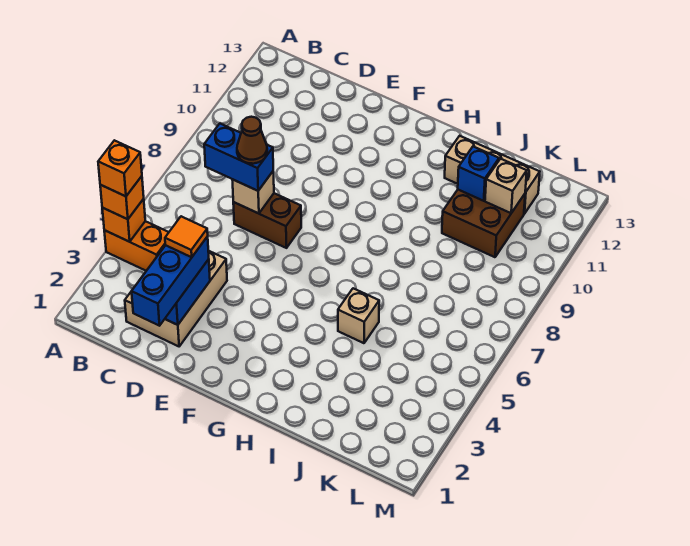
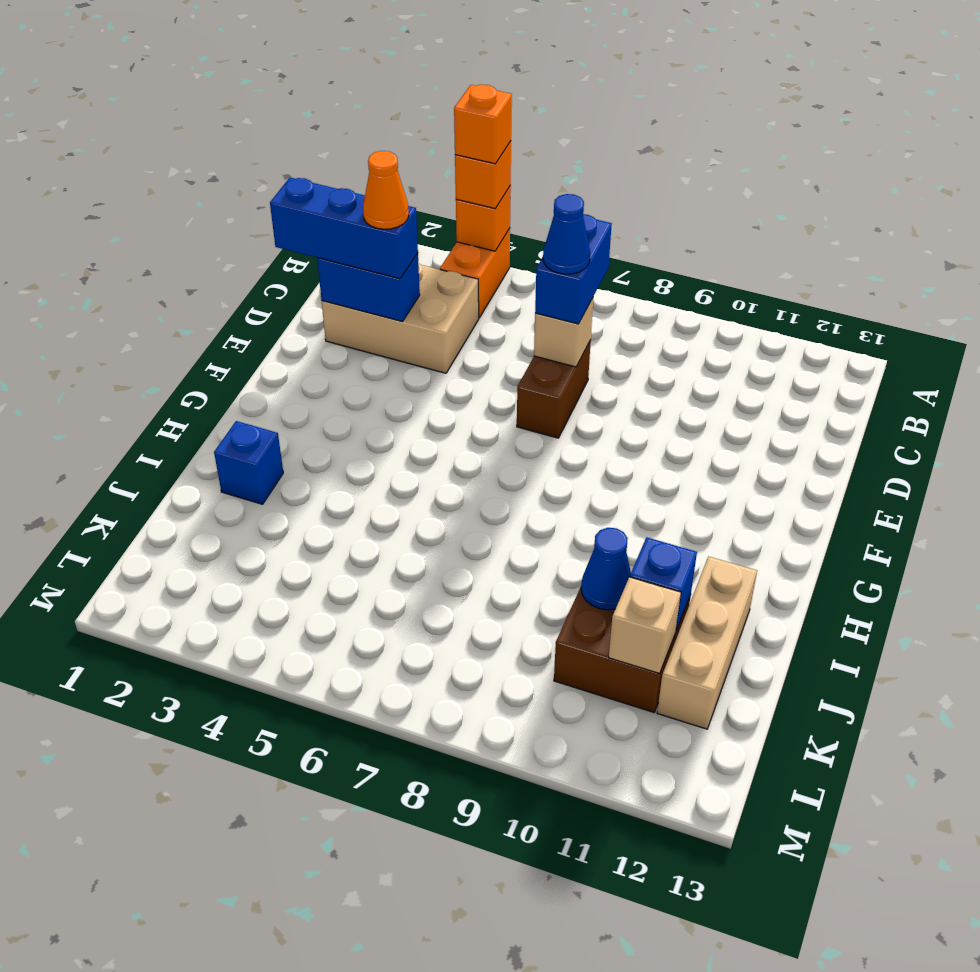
orange 1x1 tile [165,216,208,257] -> orange 1x1 cone [363,151,409,229]
brown 1x1 cone [237,117,267,164] -> blue 1x1 cone [543,194,590,274]
none -> blue 1x1 brick [214,421,283,504]
tan 1x1 brick [338,288,379,343] -> none
none -> blue 1x1 cone [581,528,631,610]

